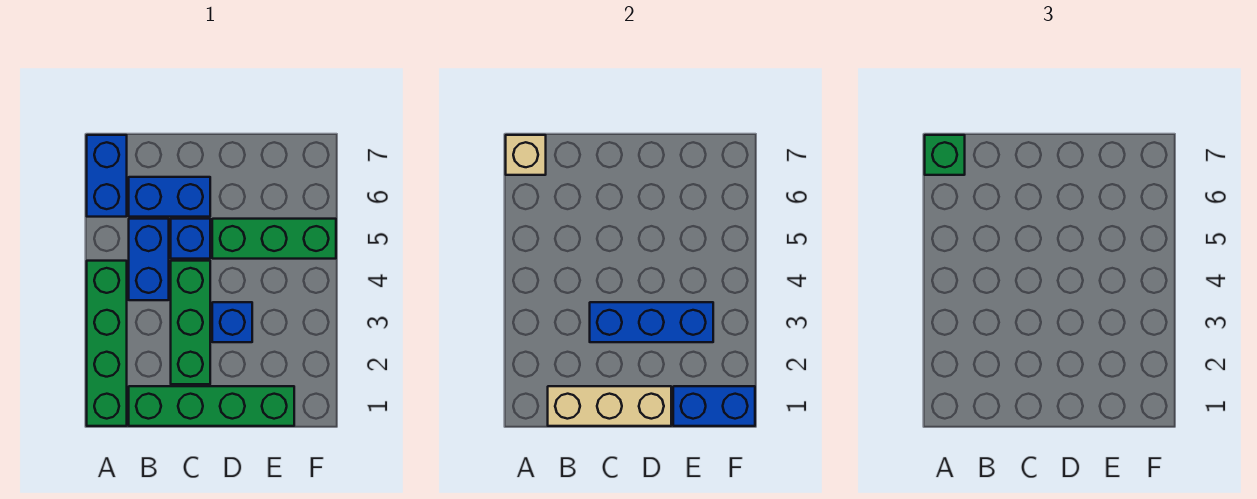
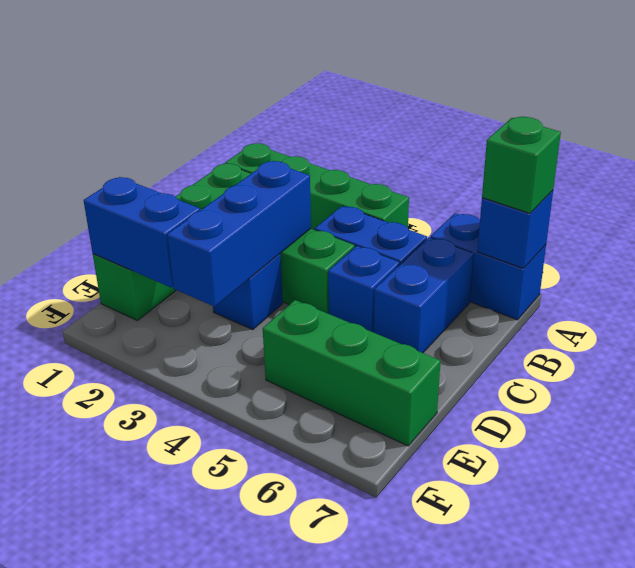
tan 1x1 brick [506,135,546,175] -> blue 1x1 brick [477,190,553,269]
tan 1x3 brick [548,386,671,426] -> none
green 1x3 brick [212,219,336,259] -> green 1x3 brick turned to [263,300,441,446]
blue 1x2 brick [673,386,755,426] -> blue 1x2 brick turned to [84,177,200,288]

